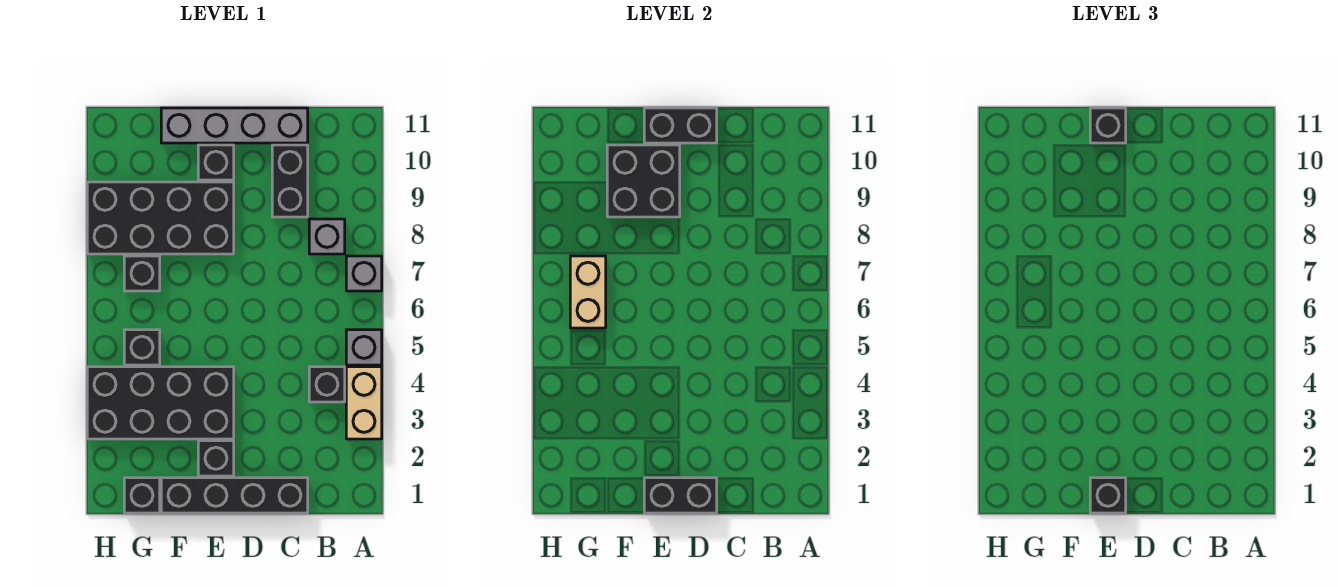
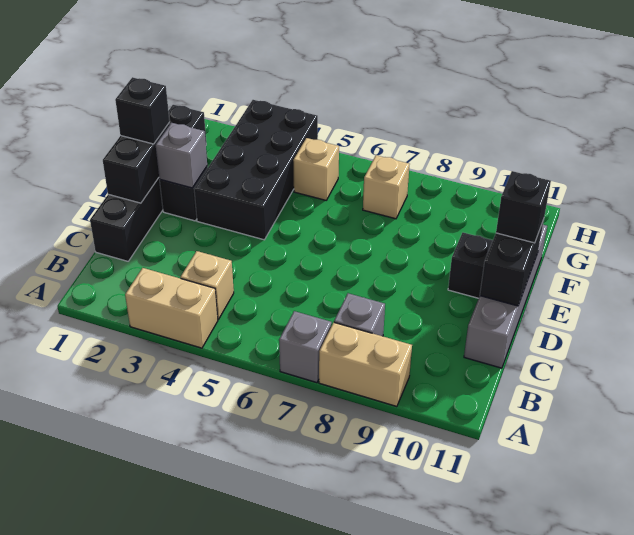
grey 1x1 brick [346,330,382,365] -> grey 1x1 brick moved to [156,123,207,188]
black 1x1 brick [309,367,345,402] -> tan 1x1 brick [180,251,234,319]
black 1x2 brick [272,145,308,217] -> none
black 2x4 brick [87,182,234,254] -> none
black 2x2 brick [607,145,680,217] -> none
black 1x1 brick [124,330,160,365] -> tan 1x1 brick [293,138,339,200]
tan 1x2 brick [570,256,606,328] -> tan 1x2 brick moved to [319,323,412,407]
black 1x1 brick [124,256,160,291] -> tan 1x1 brick [363,155,409,219]

